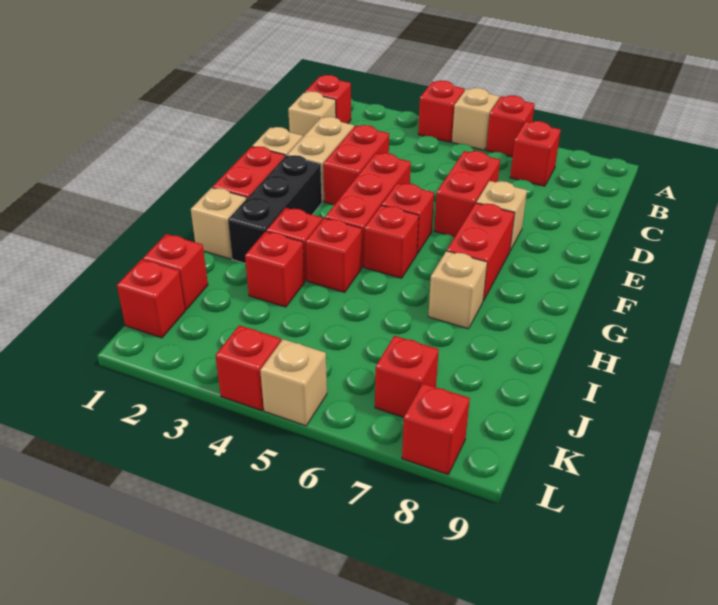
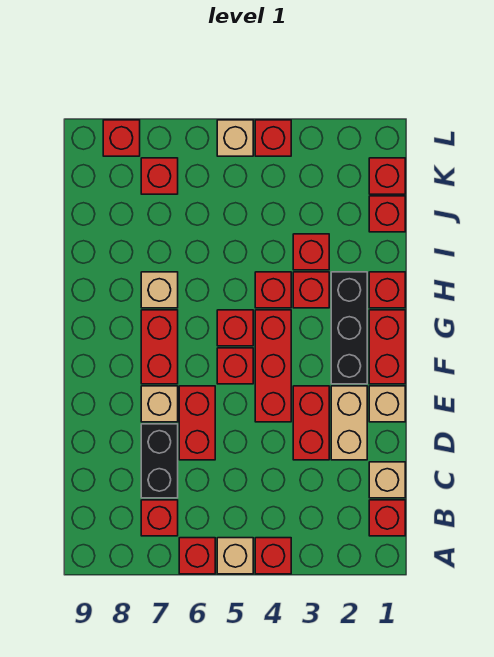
none -> black 1x2 brick [141,424,178,498]
tan 1x1 brick [191,188,246,259] -> red 1x1 brick [369,272,405,308]

